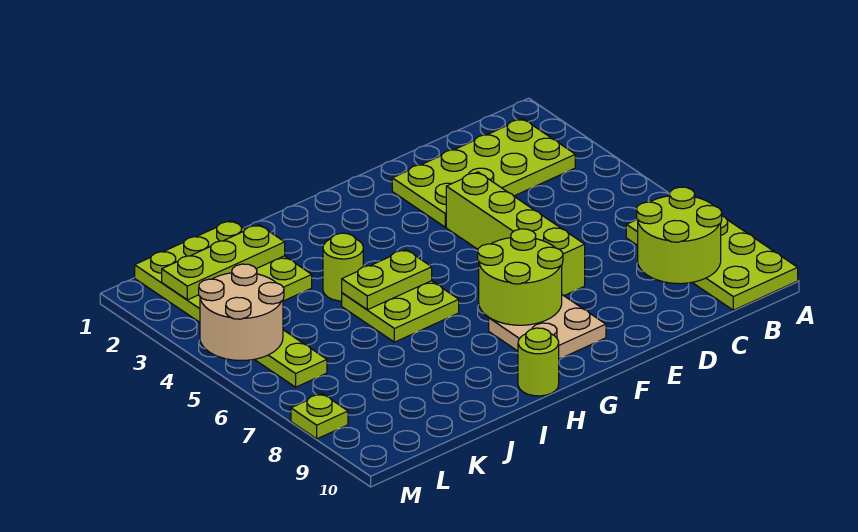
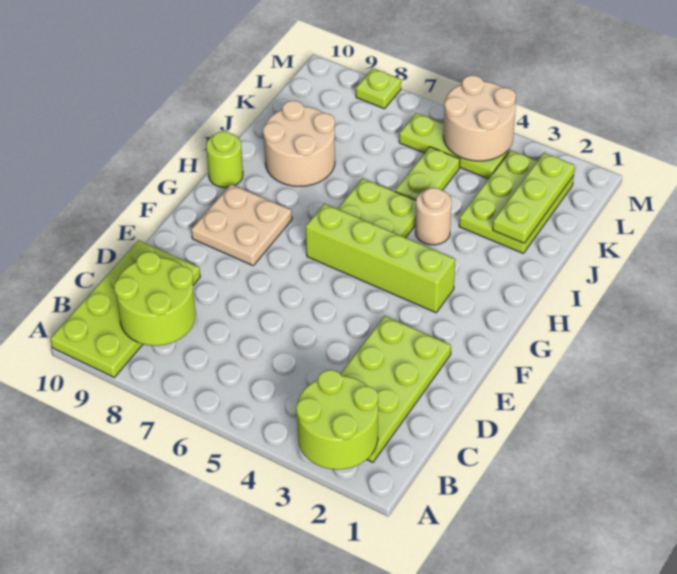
lime 2x4 plate [626,216,798,310] -> lime 2x4 plate turned to [50,240,200,377]
lime 1x4 brick [446,172,585,296] -> lime 1x4 brick moved to [306,204,455,313]
lime 2x2 round brick [478,229,563,325] -> lime 2x2 round brick moved to [296,370,378,470]
lime 1x2 plate [342,250,432,310] -> lime 1x2 plate moved to [395,147,460,200]
lime 1x1 round brick [323,233,363,301] -> tan 1x1 round brick [415,188,452,245]
none -> tan 2x2 round brick [263,101,335,186]
lime 3x3 plate [135,221,312,322] -> lime 2x3 plate [459,150,574,253]

